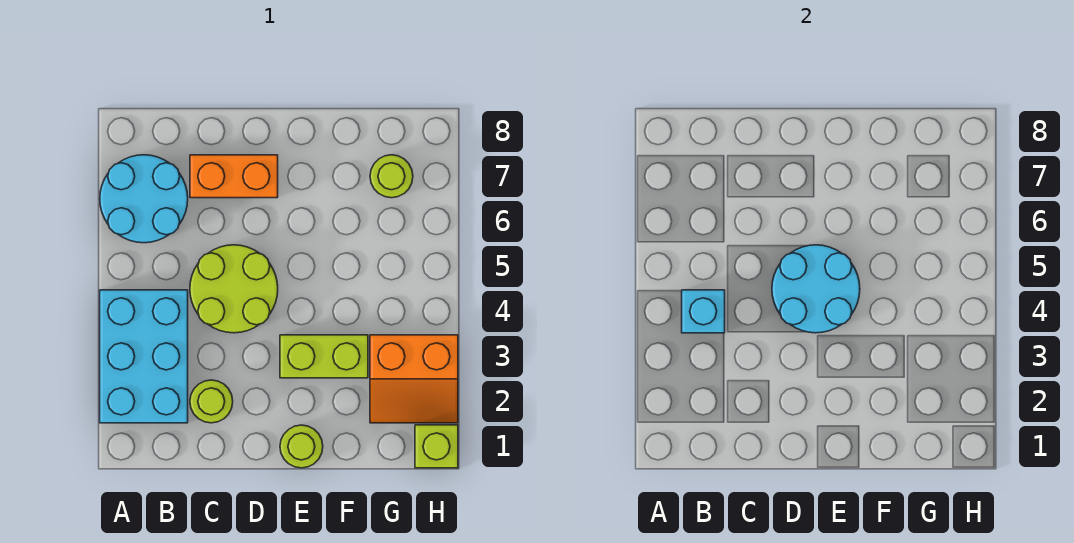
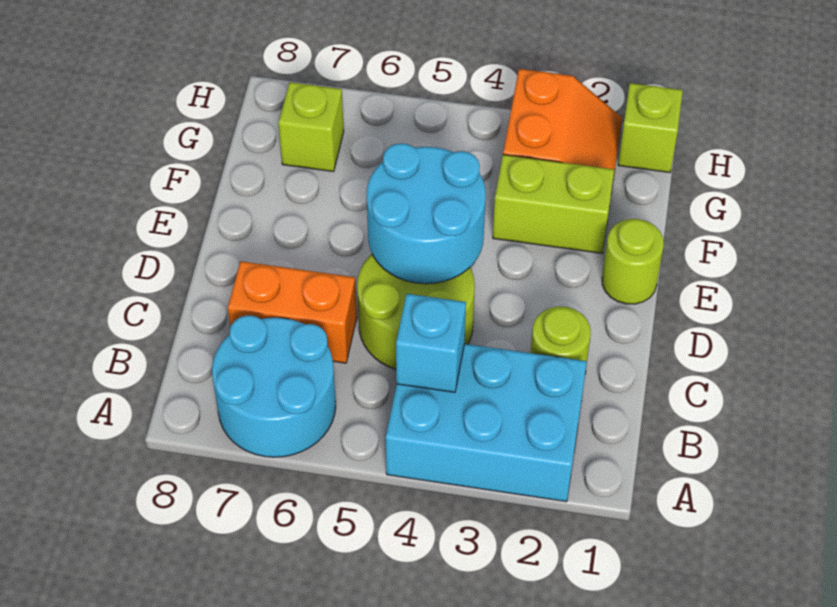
orange 1x2 brick [190,155,278,198] -> orange 1x2 brick turned to [228,261,357,363]
lime 1x2 brick [280,335,368,378] -> lime 1x2 brick turned to [493,155,614,253]
lime 1x1 round brick [370,155,413,198] -> lime 1x1 brick [278,82,344,172]

